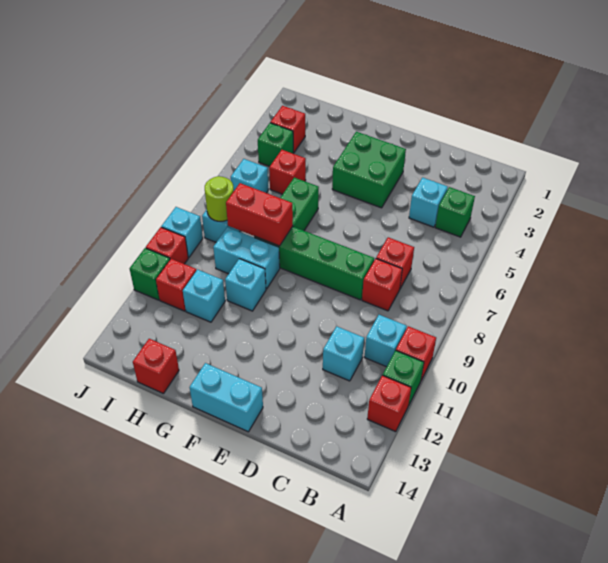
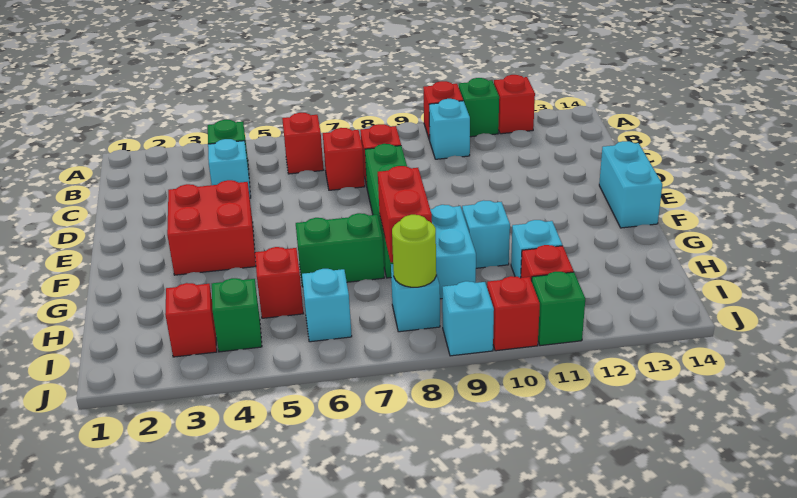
cyan 1x1 brick [323,327,364,381] -> none
green 2x2 brick [332,132,406,208] -> red 2x2 brick [167,180,256,275]
red 1x1 brick [133,339,179,393] -> red 1x1 brick moved to [282,113,324,174]

